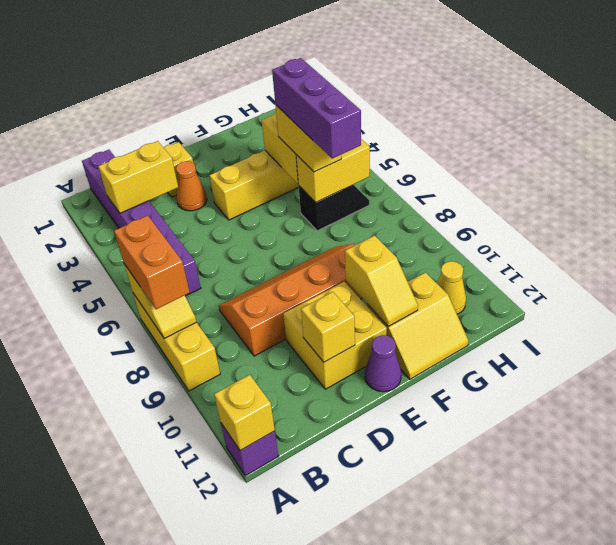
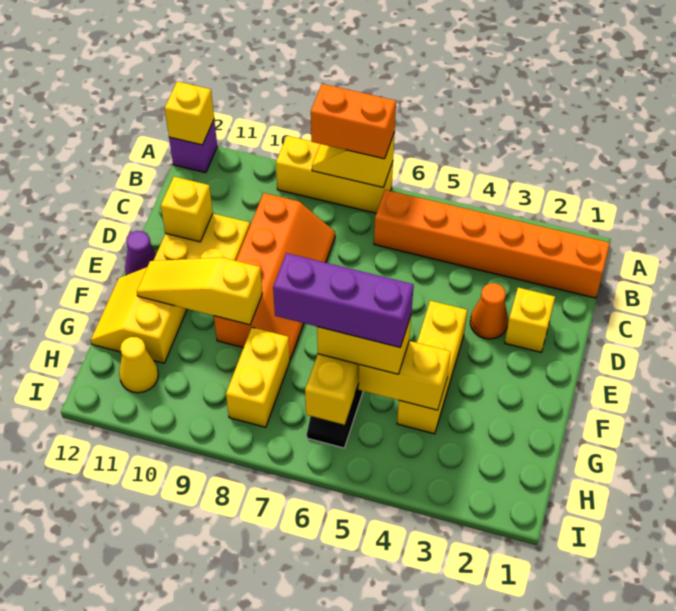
purple 1x6 brick [82,150,201,296] -> orange 1x6 brick [374,190,610,298]
yellow 1x2 brick [98,141,178,213] -> yellow 1x2 brick moved to [226,327,290,427]
yellow 1x2 slope [345,236,418,326] -> yellow 1x3 slope [137,257,262,325]

